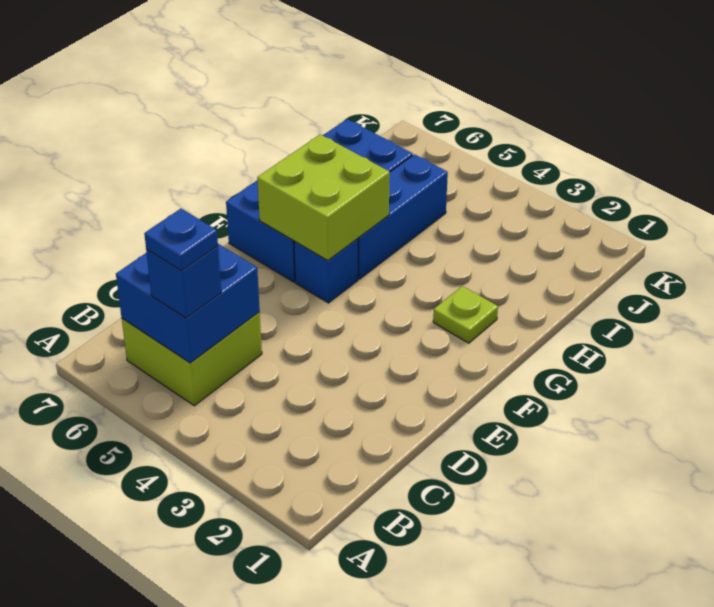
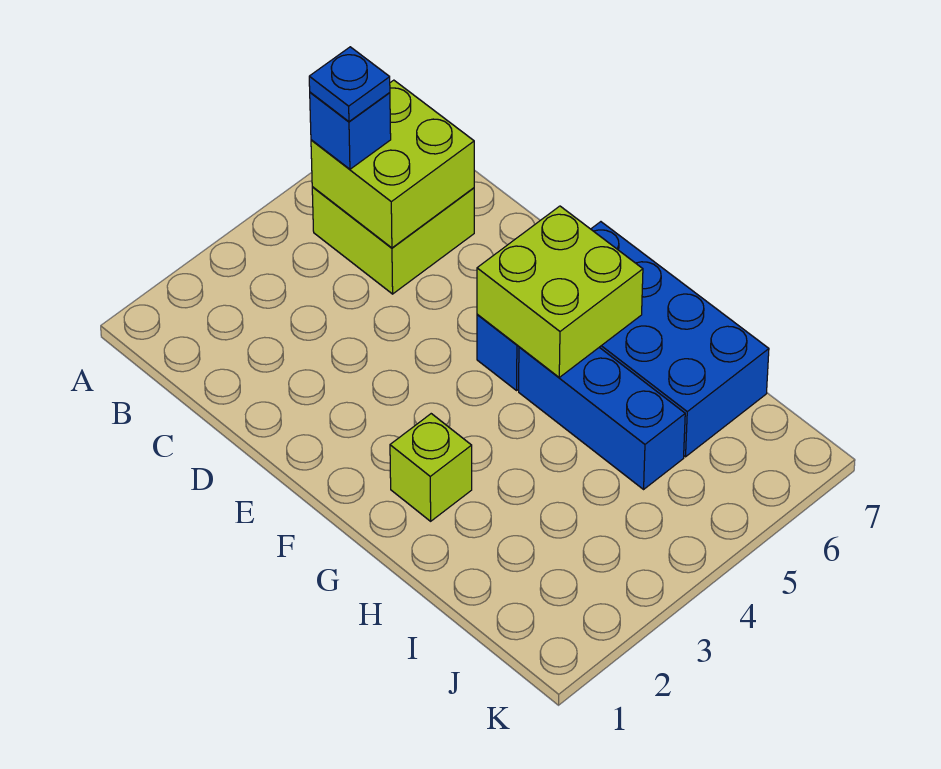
blue 2x2 brick [116,244,260,363] -> lime 2x2 brick [311,80,474,248]
lime 1x1 plate [433,286,498,343] -> lime 1x1 brick [390,414,472,521]

